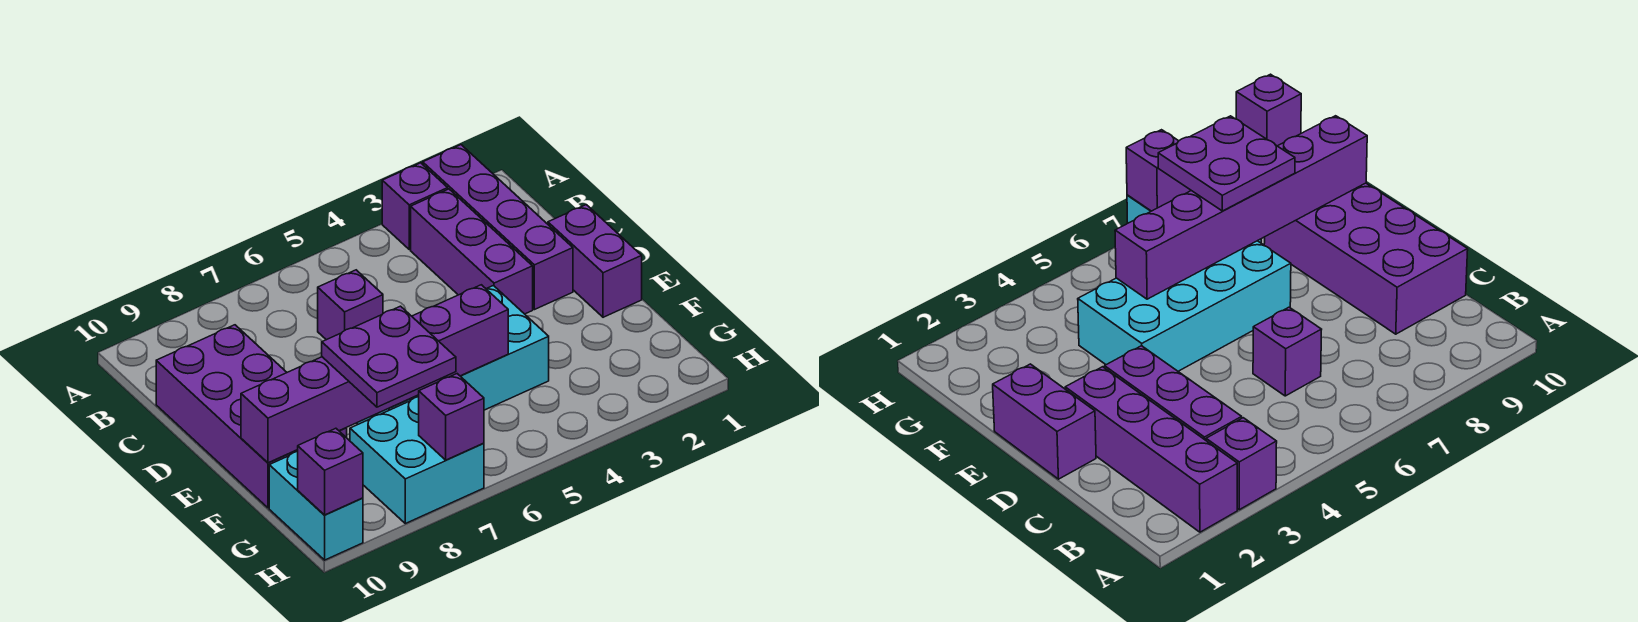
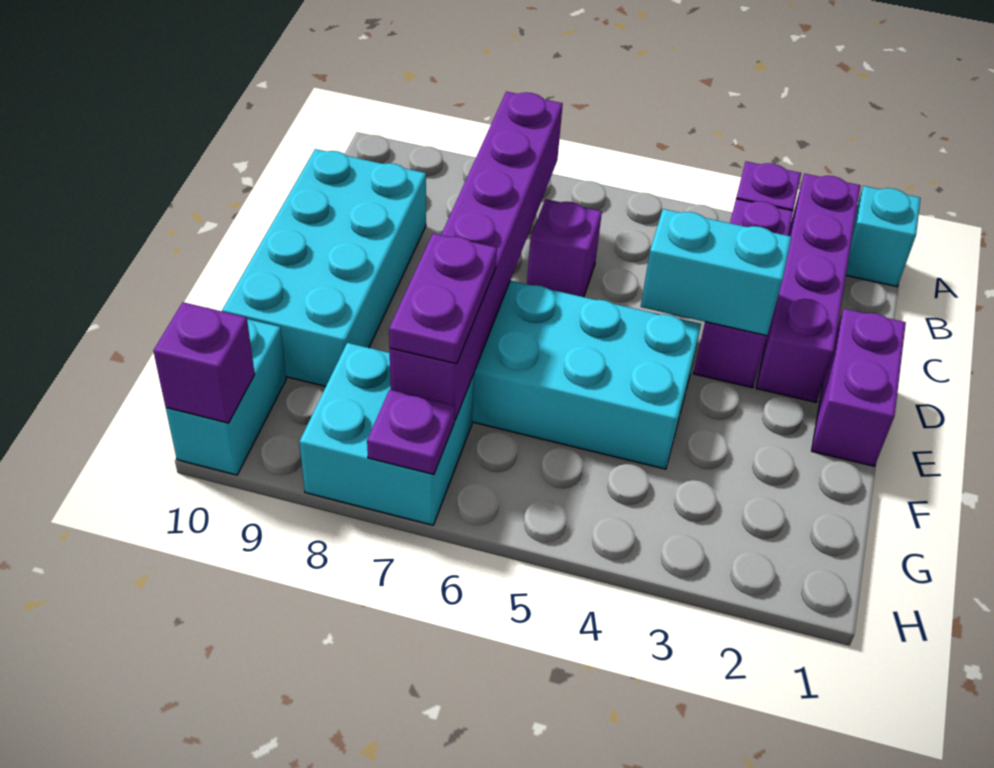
none -> cyan 1x1 brick [846,186,921,287]
purple 2x4 brick [156,325,347,508] -> cyan 2x4 brick [222,149,426,386]
none -> cyan 1x2 brick [641,209,791,336]
purple 1x6 brick [241,285,508,463] -> purple 1x6 brick turned to [390,92,563,420]
purple 2x2 plate [322,306,456,407] -> purple 1x2 plate [389,233,497,364]
purple 1x1 brick [419,374,484,460] -> purple 1x1 plate [367,390,455,474]

